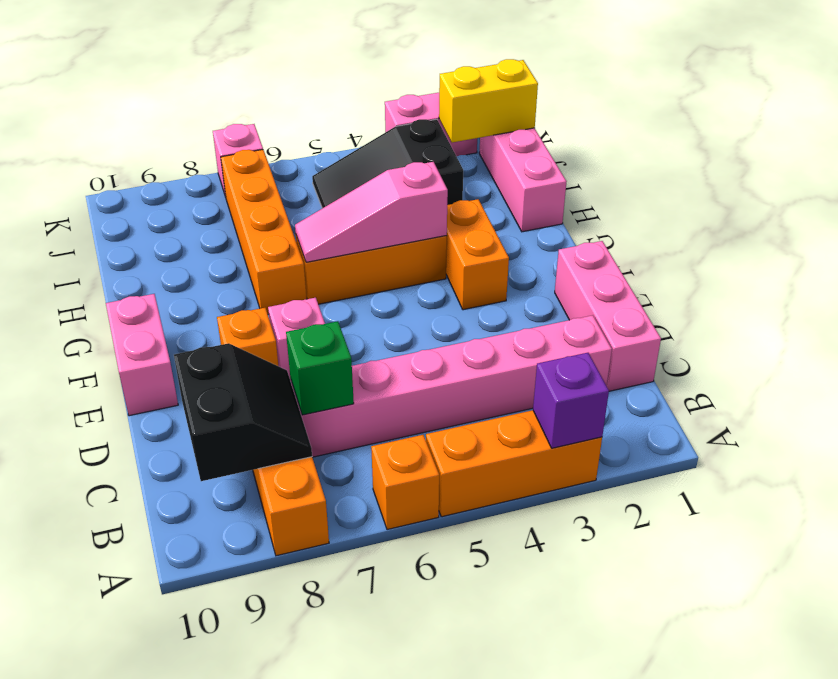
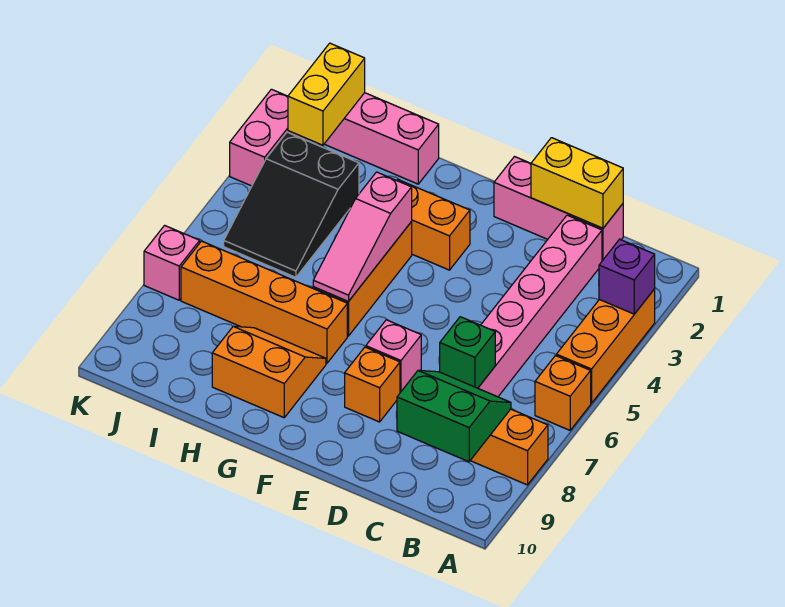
black 2x2 slope [174,343,312,481] -> green 2x2 slope [397,370,511,462]
none -> yellow 1x2 brick [531,138,623,228]
pink 1x2 brick [106,294,178,416] -> none
none -> orange 2x2 slope [212,326,326,418]

